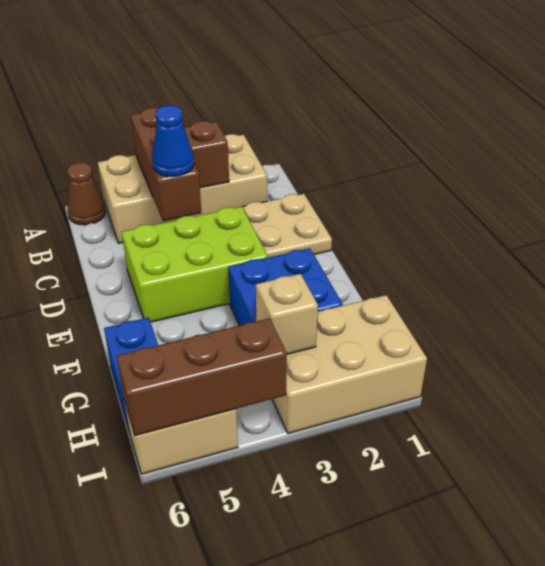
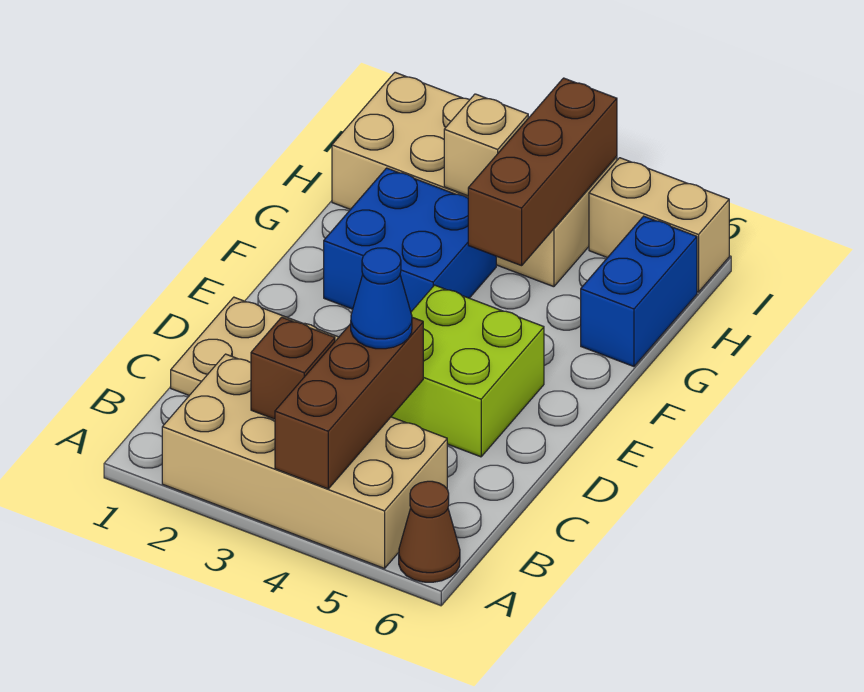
lime 2x3 brick [122,207,268,322] -> lime 2x2 brick [391,285,544,457]
tan 2x3 brick [272,295,427,433] -> tan 2x4 brick [332,72,617,287]
brown 1x3 brick [117,318,287,435] -> brown 1x3 brick turned to [468,78,617,266]

